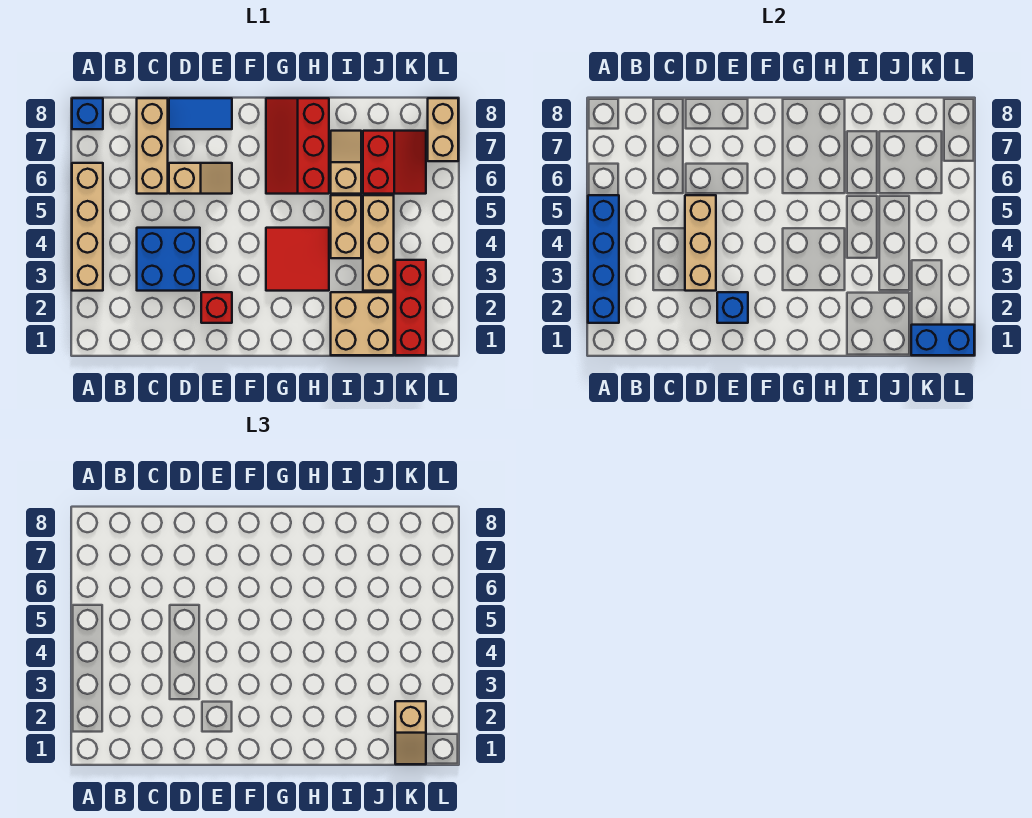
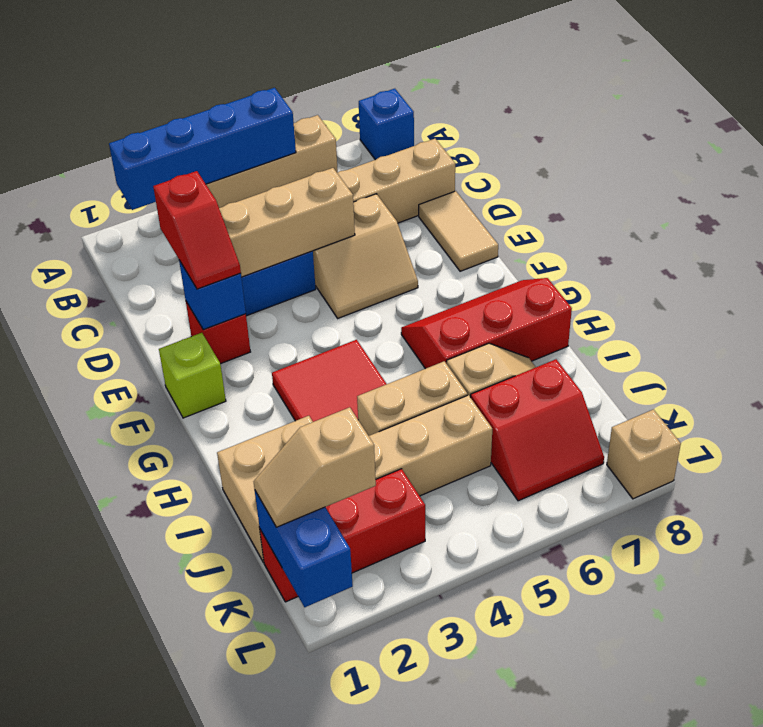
none -> red 1x2 slope [153,171,241,289]
tan 1x2 slope [169,163,232,194] -> tan 2x2 slope [313,194,418,318]
blue 1x2 tile [169,98,232,129] -> tan 1x2 tile [419,191,498,271]
none -> lime 1x1 brick [159,333,226,418]
tan 1x2 brick [428,98,458,161] -> tan 1x1 brick [607,409,681,499]

